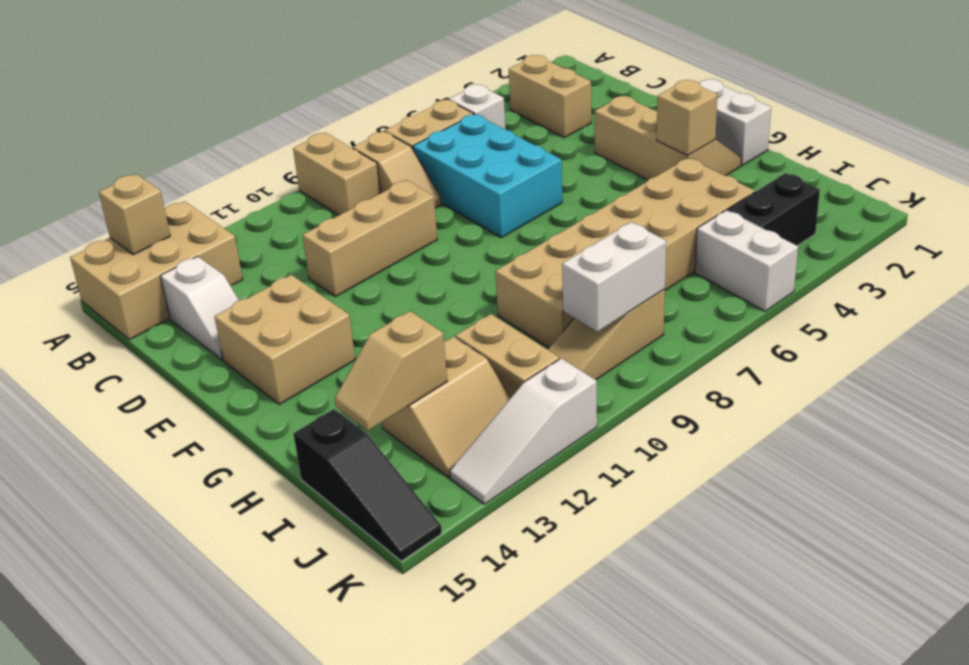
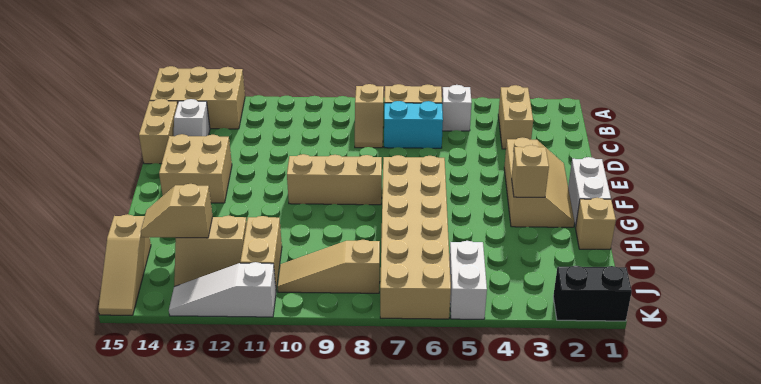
tan 1x2 brick [293,133,380,215] -> tan 1x2 brick moved to [139,99,178,164]
tan 1x1 brick [99,174,170,255] -> tan 1x1 brick moved to [576,198,616,249]
cyan 2x3 brick [413,114,562,237] -> cyan 1x2 brick [384,101,443,148]
tan 1x3 brick [302,180,437,297] -> tan 1x3 brick moved to [287,154,382,205]
tan 2x6 brick [495,158,755,348] -> tan 2x6 brick turned to [380,155,451,319]
black 1x3 slope [294,409,442,561] -> tan 1x3 slope [98,214,151,315]
black 1x2 brick [728,173,820,246] -> black 1x2 brick moved to [553,266,632,321]
white 1x2 brick [562,222,666,332] -> none

